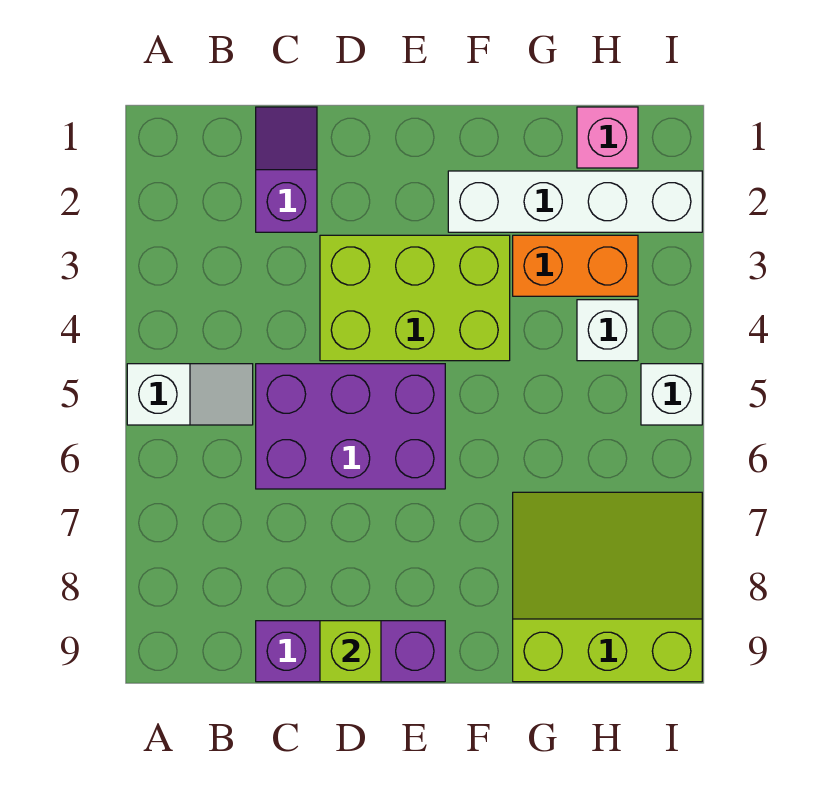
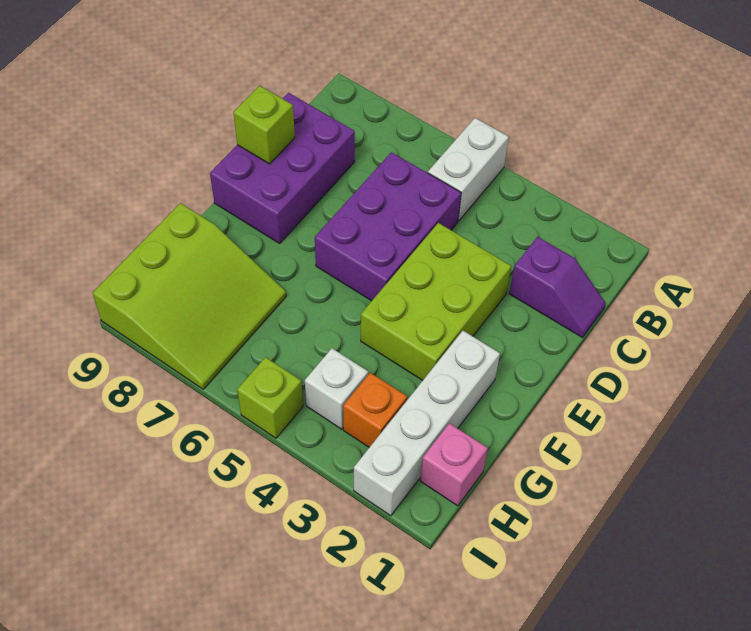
white 1x2 slope [127,364,253,425] -> white 1x2 brick [428,118,509,221]
purple 1x3 brick [256,621,445,682] -> purple 2x3 brick [210,93,355,243]
orange 1x2 brick [513,235,638,296] -> orange 1x1 brick [343,373,407,447]
white 1x1 brick [641,364,702,425] -> lime 1x1 brick [237,357,303,438]

